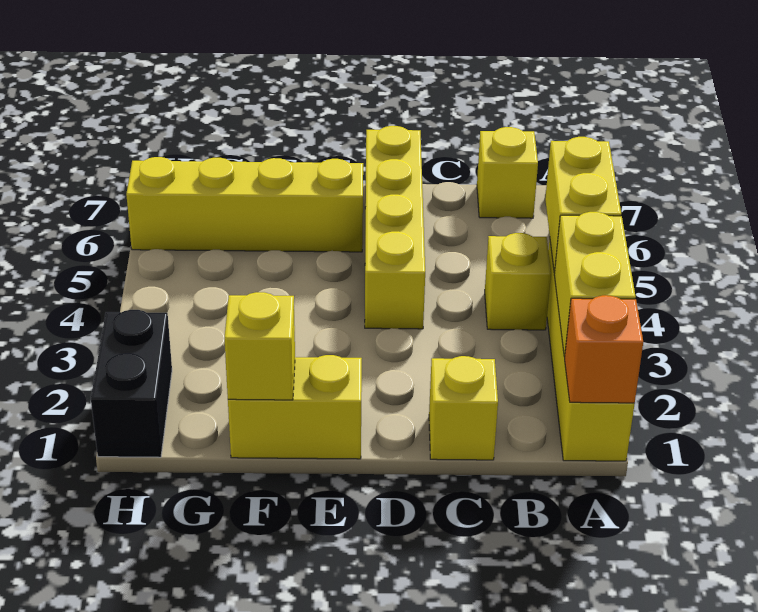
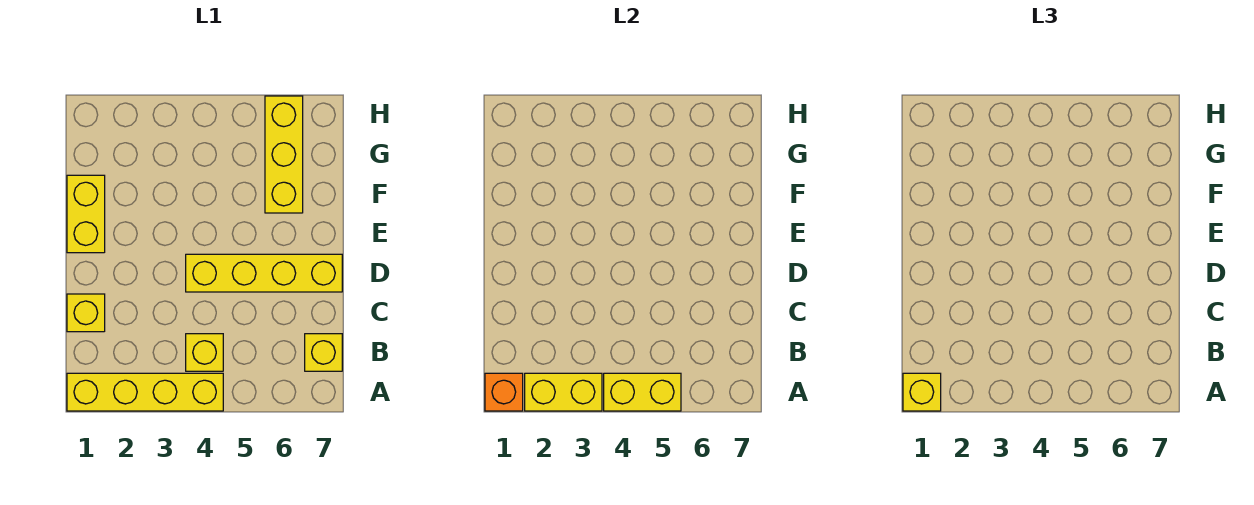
yellow 1x4 brick [126,157,363,252] -> yellow 1x3 brick [265,96,303,213]
yellow 1x1 brick [224,292,295,400] -> yellow 1x1 brick moved to [903,373,941,411]
black 1x2 brick [91,310,172,457] -> none

